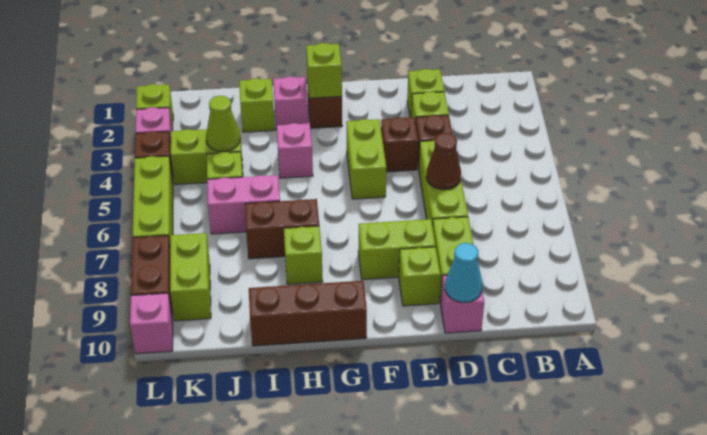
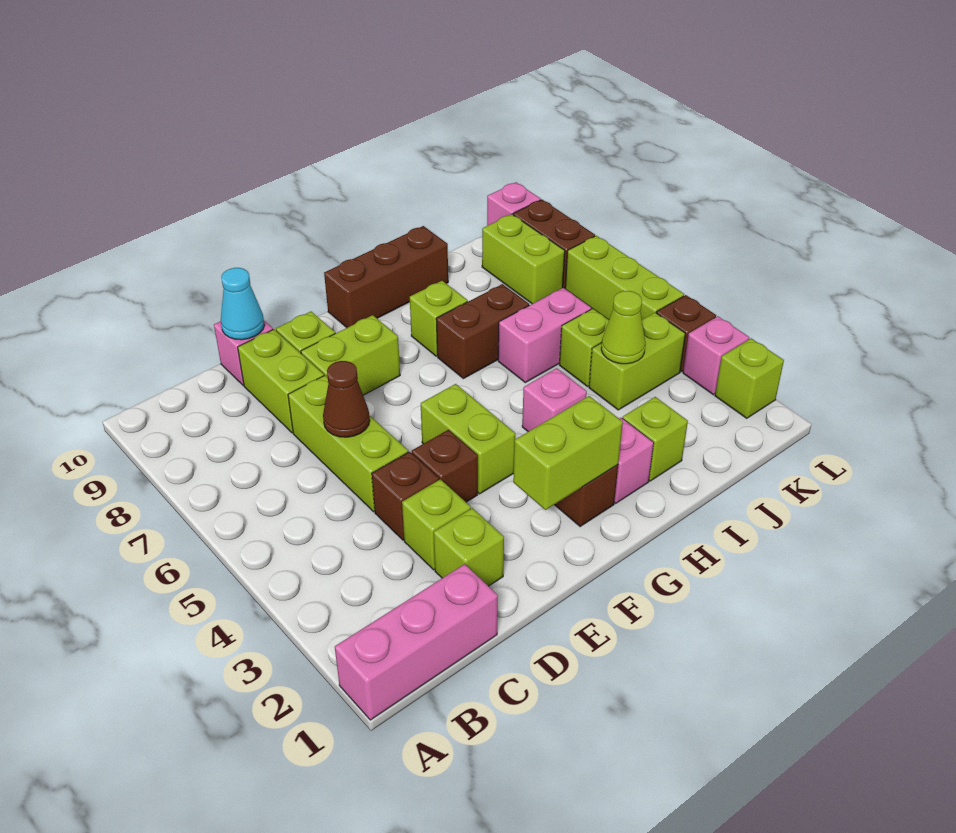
none -> pink 1x3 brick [335,564,498,720]
lime 1x1 brick [306,43,342,98] -> lime 1x2 brick [513,396,623,510]

